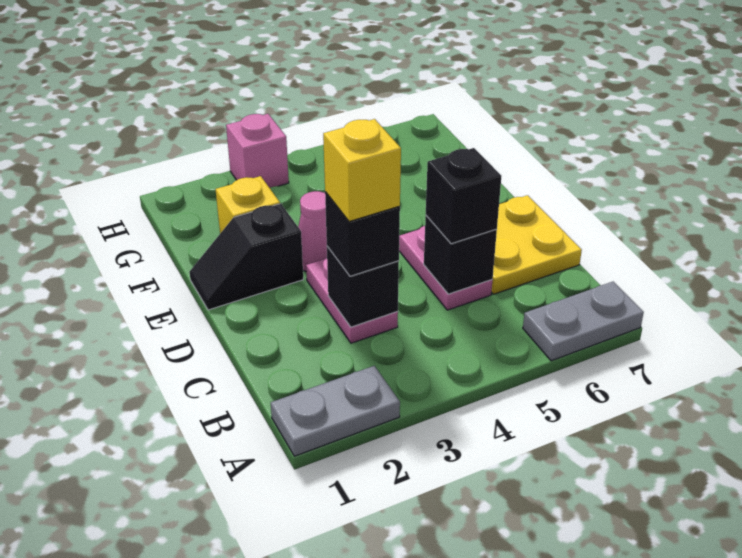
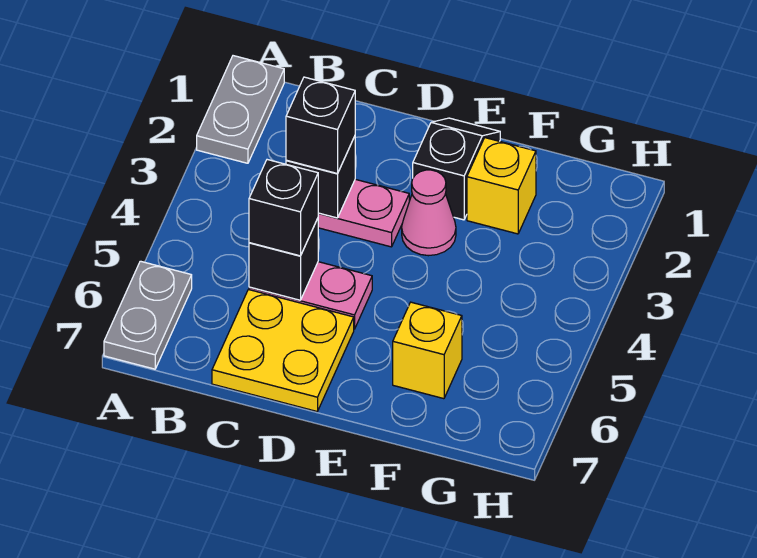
yellow 1x1 brick [323,119,401,222] -> yellow 1x1 brick moved to [393,302,462,399]
pink 1x1 brick [226,114,289,188] -> none

